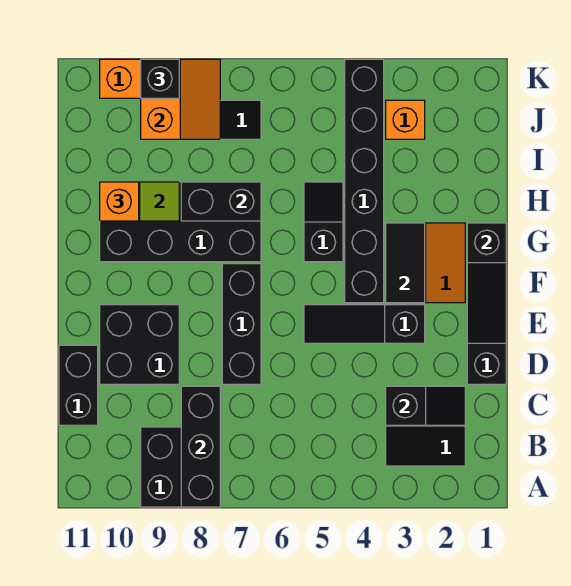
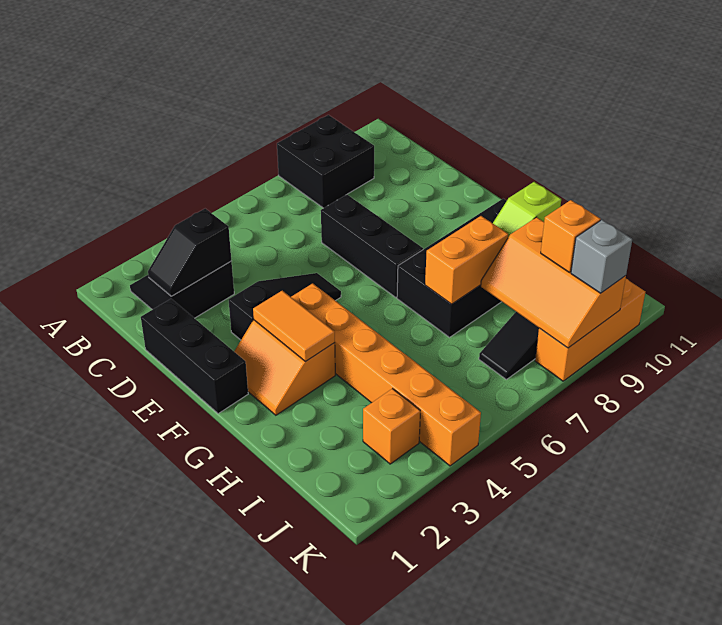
black 1x3 brick [181,386,220,507] -> none
black 1x2 brick [59,345,98,425] -> none
black 2x2 brick [100,305,179,384] -> none
black 1x3 slope [467,223,506,343] -> none
black 1x2 tile [386,223,425,303] -> orange 1x2 tile [253,290,335,361]
black 1x6 brick [345,59,384,303] -> orange 1x6 brick [291,283,481,466]
black 1x2 slope [304,182,343,262] -> none
black 1x2 brick [181,182,261,221] -> orange 1x2 brick [425,216,508,304]
orange 1x1 brick [100,182,139,221] -> orange 1x1 brick moved to [541,200,600,272]
orange 2x2 slope [141,59,220,139] -> orange 2x3 slope [481,217,626,348]
black 1x1 brick [141,59,179,98] -> grey 1x1 brick [571,220,632,293]

